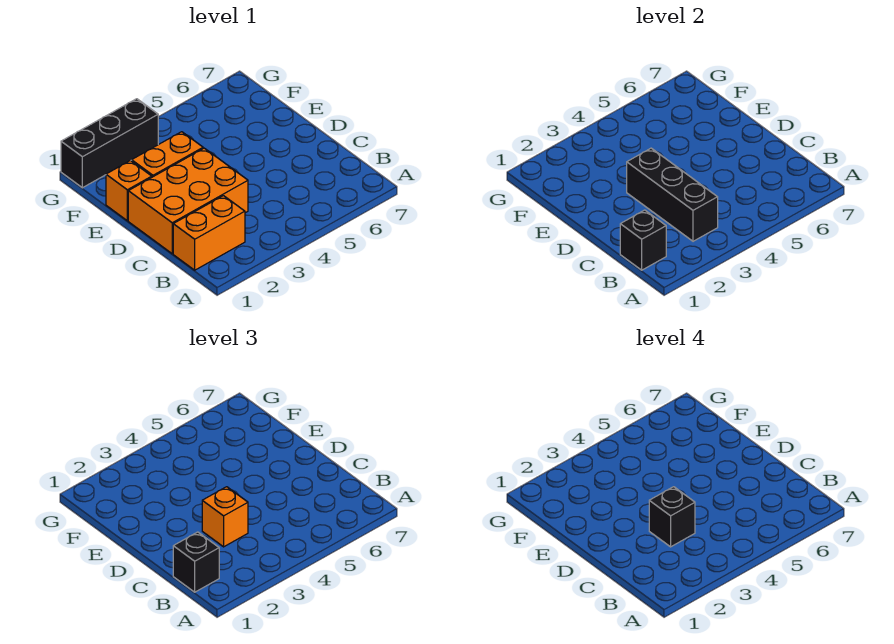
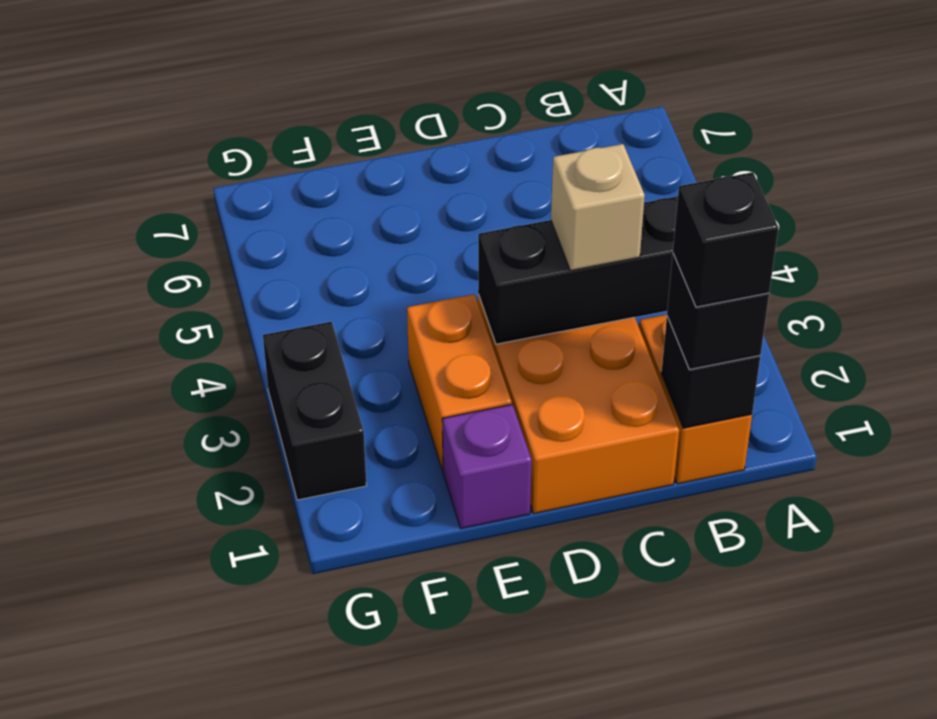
orange 1x1 brick [202,487,248,547] -> tan 1x1 brick [551,144,645,271]
black 1x1 brick [649,487,695,547] -> black 1x1 brick moved to [673,172,778,307]
orange 1x1 brick [106,161,152,221] -> purple 1x1 brick [442,405,532,529]
black 1x3 brick [61,99,158,188] -> black 1x2 brick [263,322,367,500]

